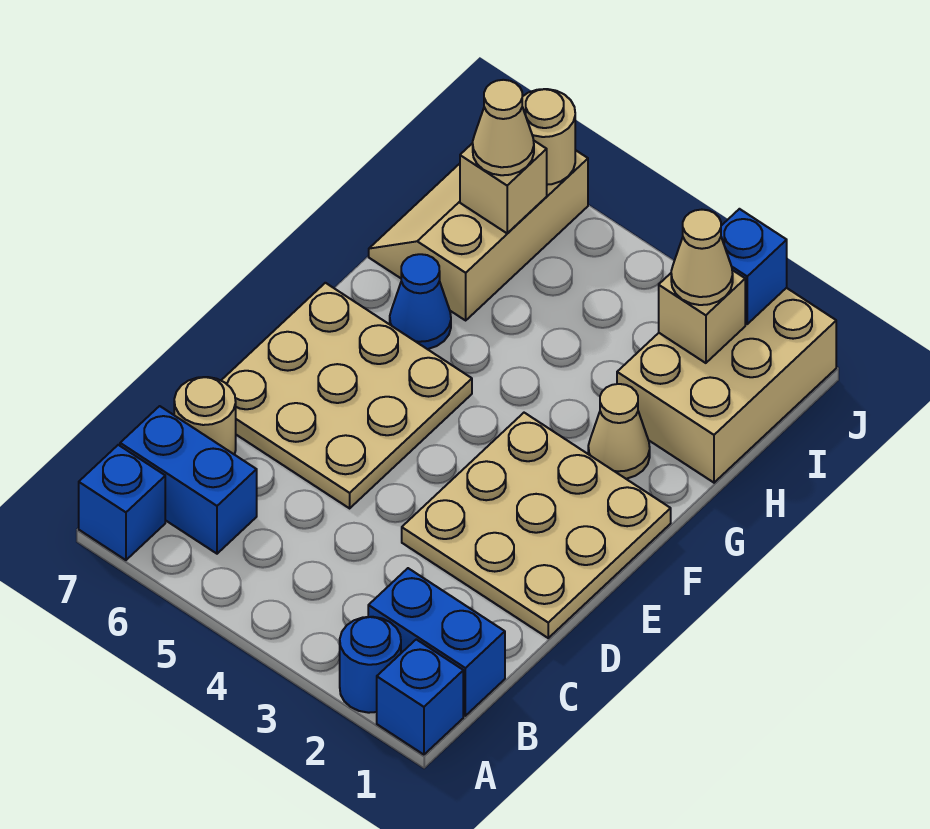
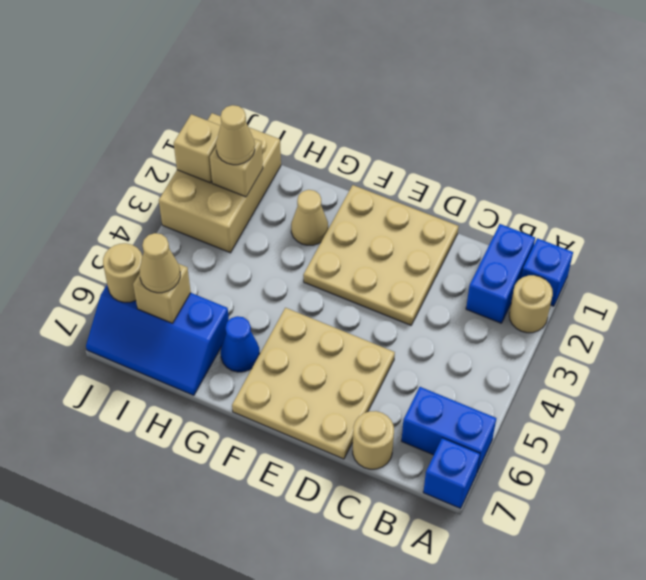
blue 1x1 round brick [340,617,401,713] -> tan 1x1 round brick [509,275,553,333]
blue 1x2 brick [120,406,257,554] -> blue 1x2 brick turned to [402,387,496,472]
tan 2x3 brick [617,288,836,483] -> tan 2x3 brick turned to [159,113,281,253]
tan 2x3 slope [369,150,588,320] -> blue 2x3 slope [86,285,229,395]
blue 1x1 brick [721,209,787,324] -> tan 1x1 brick [174,114,220,183]

